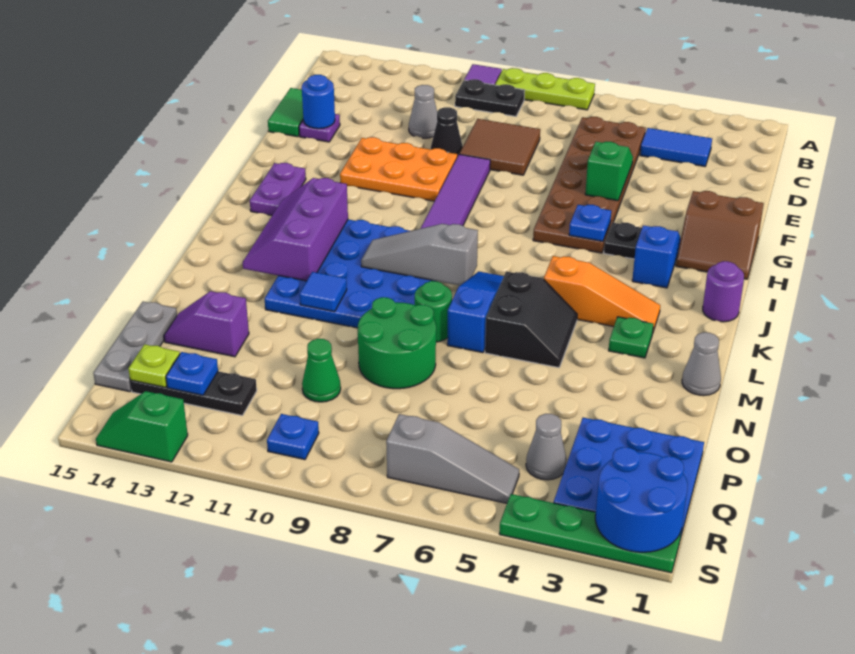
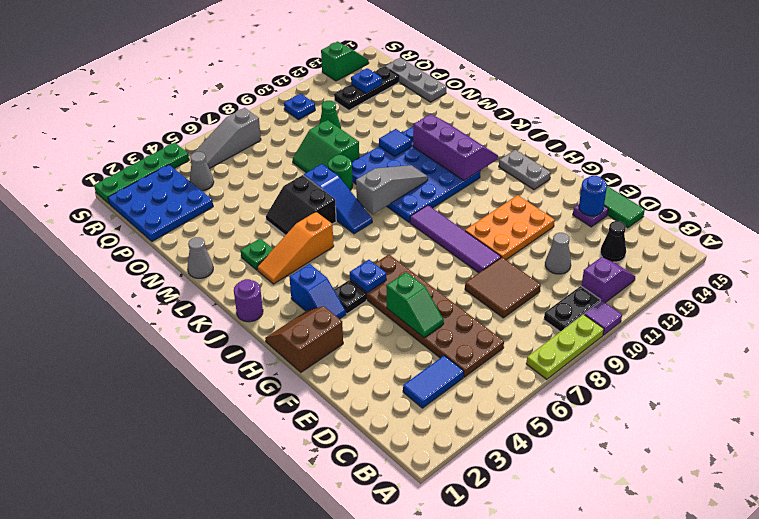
black 1x1 cone [431,107,463,157] -> black 1x1 cone moved to [600,221,626,262]
purple 1x2 plate [250,163,306,215] -> grey 1x2 plate [499,150,551,190]
green 2x2 round brick [358,297,436,389] -> green 2x2 slope [293,120,359,173]
purple 1x2 slope [164,291,249,357] -> purple 1x2 slope moved to [581,257,635,303]
lime 1x1 plate [128,344,180,387] -> none
blue 2x2 round brick [595,447,687,552] -> none

